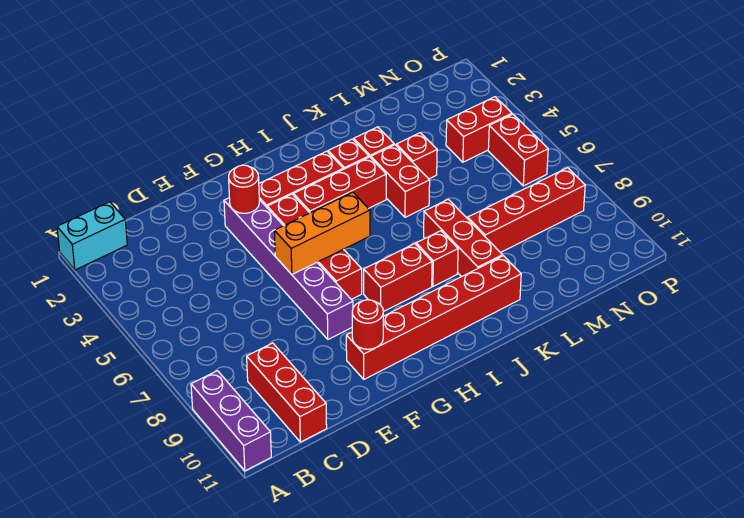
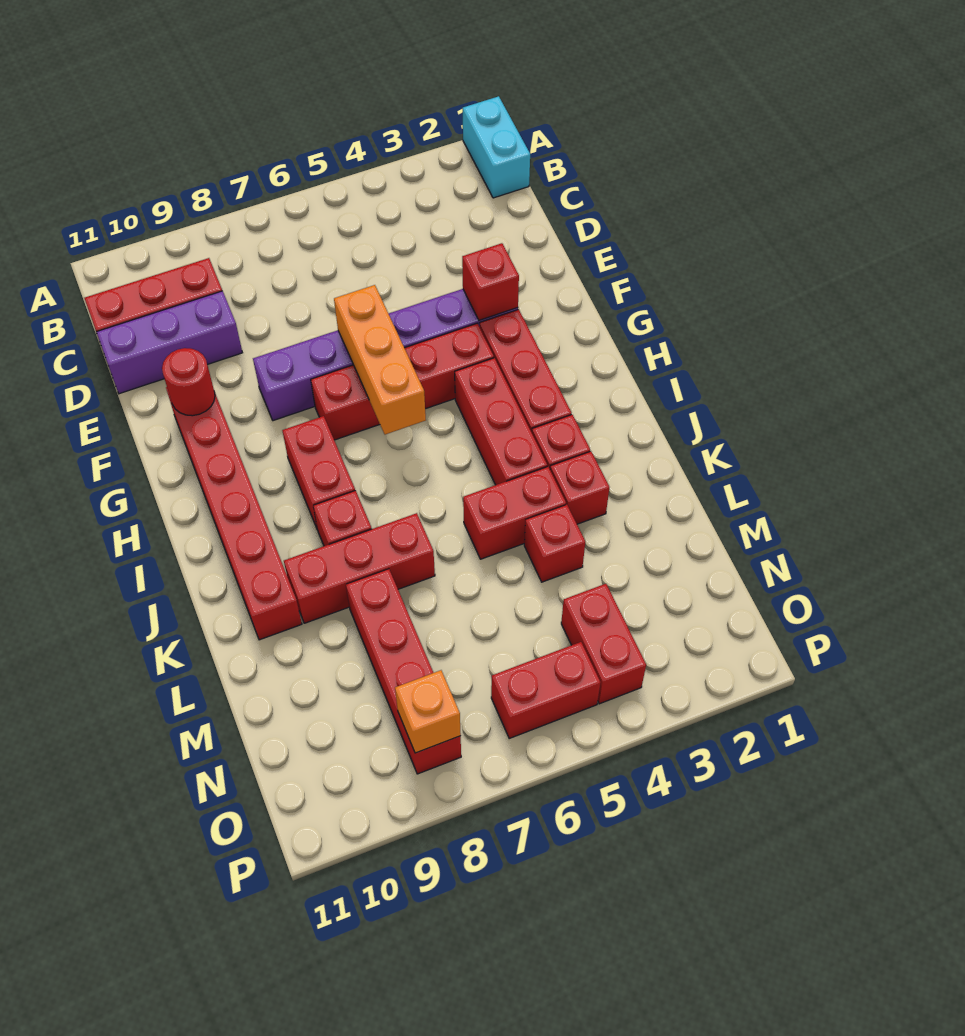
purple 1x3 brick [191,371,271,471] -> purple 1x3 brick moved to [97,291,242,394]
red 1x1 round brick [229,165,259,213] -> red 1x1 brick [462,243,519,320]
none -> orange 1x1 brick [395,670,461,753]

